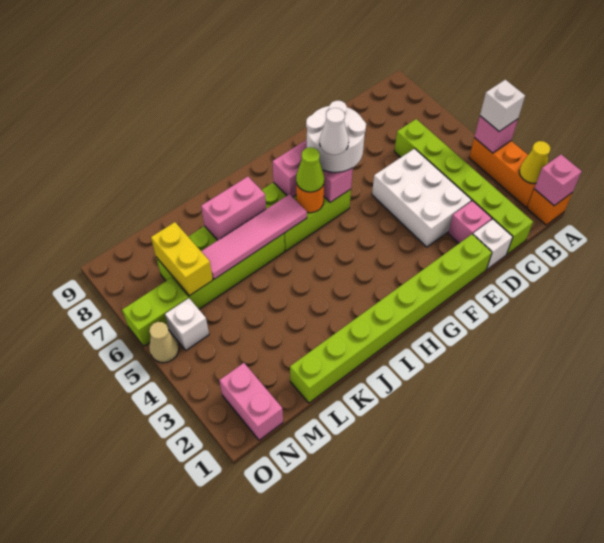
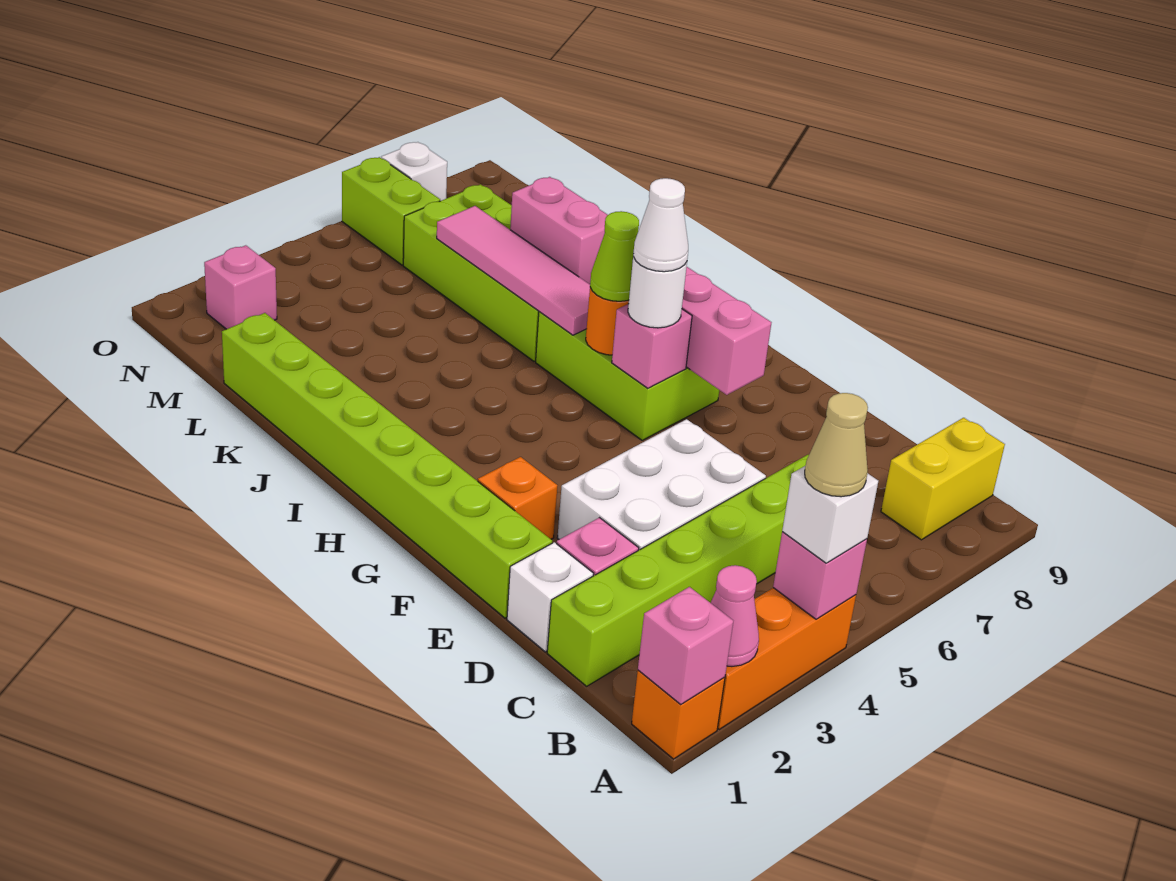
yellow 1x1 cone [519,141,550,183] -> pink 1x1 cone [711,565,759,666]
none -> orange 1x1 brick [478,457,557,539]
white 2x2 round brick [306,101,366,172] -> white 1x1 round brick [628,257,687,328]
yellow 1x2 brick [151,222,213,296] -> yellow 1x2 brick moved to [881,418,1005,540]
pink 1x2 brick [220,363,283,440] -> pink 1x1 brick [204,245,277,329]
white 1x1 brick [165,298,209,350] -> white 1x1 brick moved to [381,142,447,201]
tan 1x1 cone [149,322,179,363] -> tan 1x1 cone moved to [805,393,868,497]

